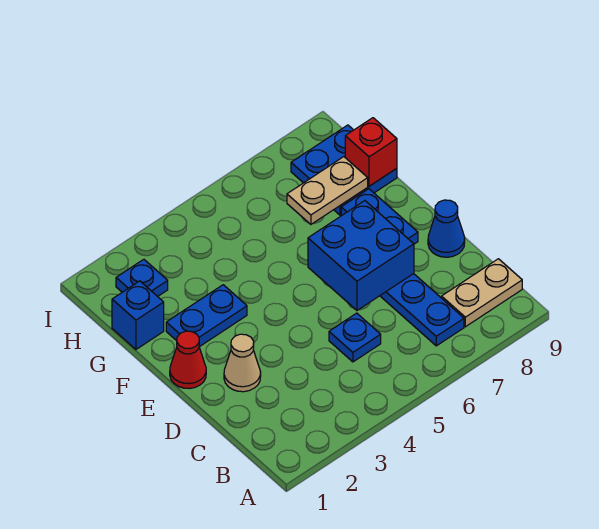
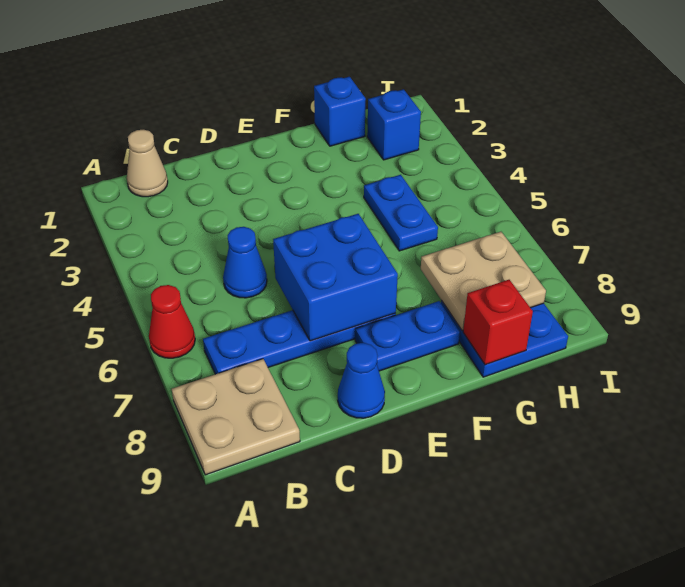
tan 1x2 plate [442,259,522,327] -> tan 2x2 plate [172,359,300,475]
blue 1x1 plate [329,313,381,362] -> blue 1x1 cone [223,227,267,298]
tan 1x1 cone [224,334,261,392] -> tan 1x1 cone moved to [127,130,168,197]
red 1x1 cone [170,331,206,389] -> red 1x1 cone moved to [149,285,195,358]
blue 1x2 plate [166,285,247,347] -> blue 1x2 plate moved to [364,175,438,251]
tan 1x2 plate [287,157,368,224] -> tan 2x2 plate [421,232,546,331]
blue 1x1 plate [116,259,168,297] -> blue 1x1 brick [367,89,421,160]

